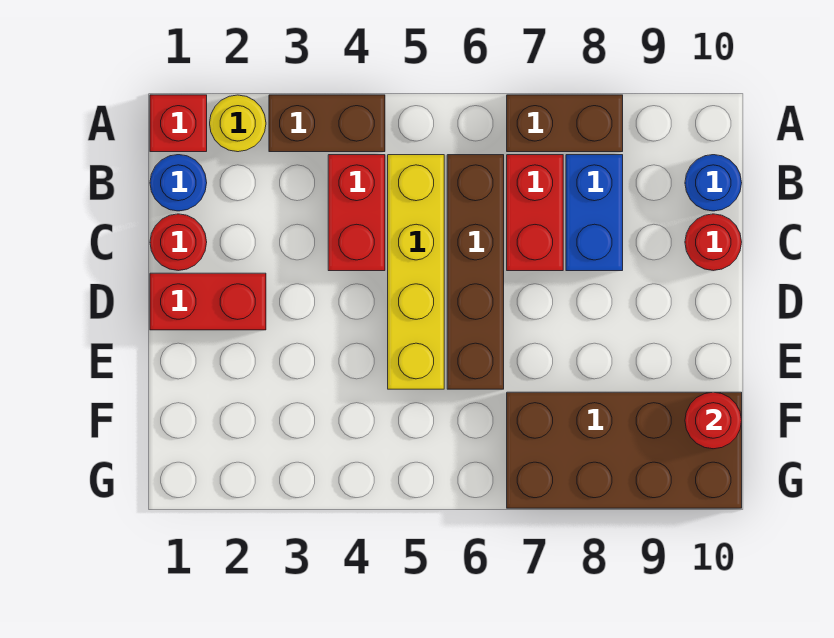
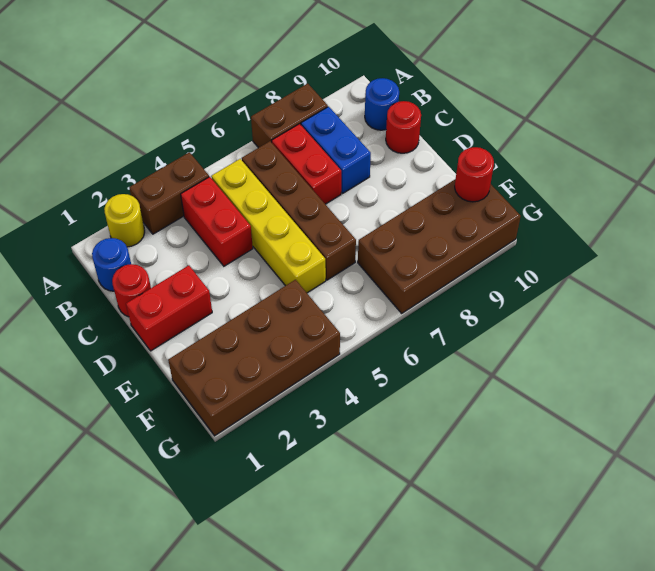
red 1x1 brick [150,95,207,152] -> none
none -> brown 2x4 brick [168,280,340,436]

